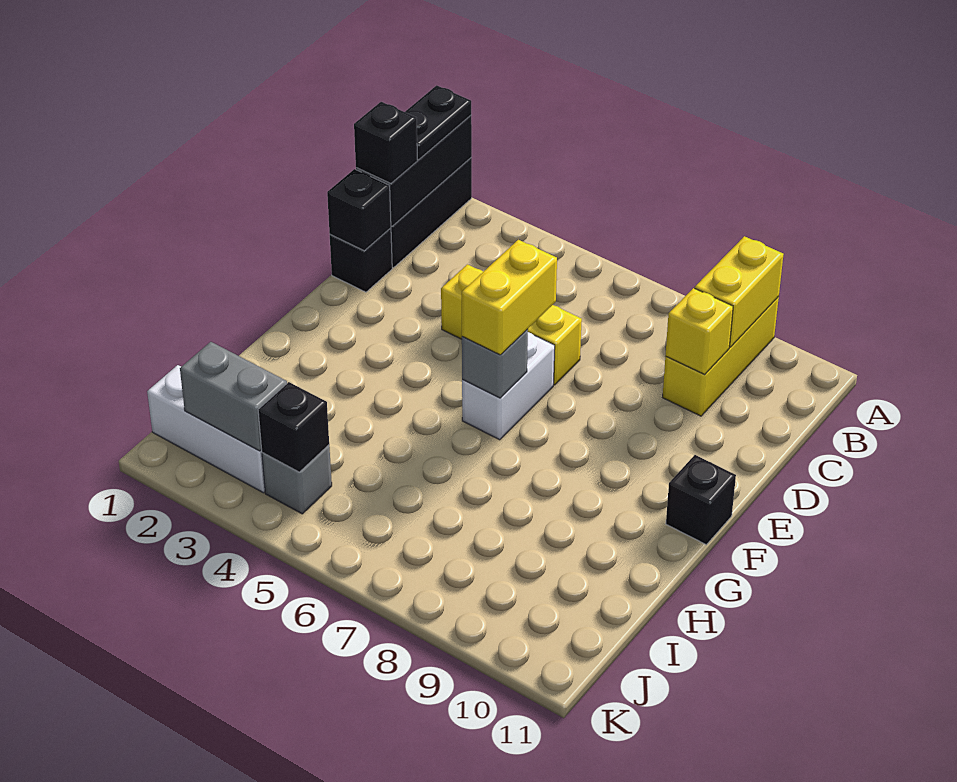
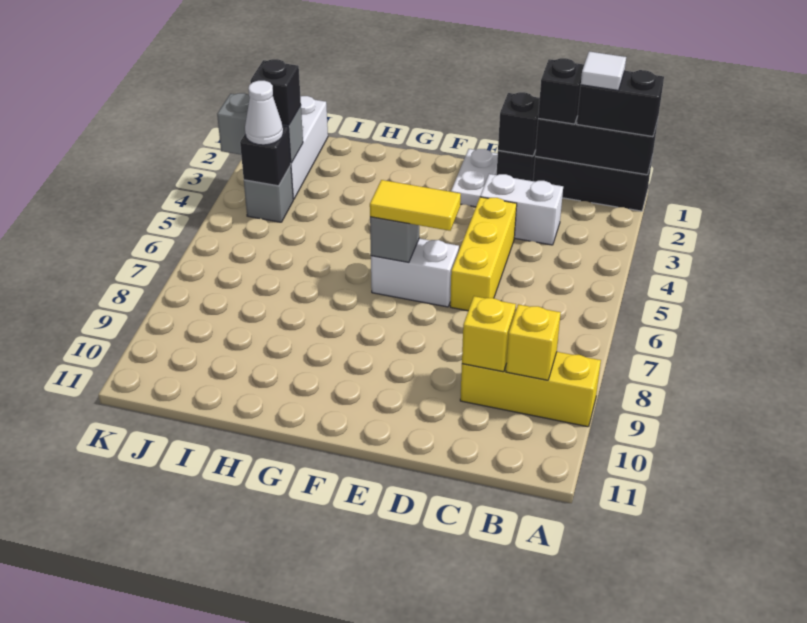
black 1x2 plate [405,85,471,160] -> black 1x2 brick [577,70,664,137]
yellow 1x2 brick [695,236,784,347] -> yellow 1x1 brick [506,304,561,380]
none -> white 1x1 tile [581,52,626,90]
none -> white 1x2 brick [480,174,563,245]
none -> white 1x2 plate [451,149,498,207]
yellow 1x2 brick [462,240,557,355] -> yellow 1x2 tile [370,180,461,231]
black 1x1 brick [666,455,736,545] -> black 1x1 brick moved to [250,59,301,125]
grey 1x2 brick [180,342,287,451] -> grey 1x2 brick turned to [217,93,303,163]
none -> white 1x1 cone [245,81,283,145]

